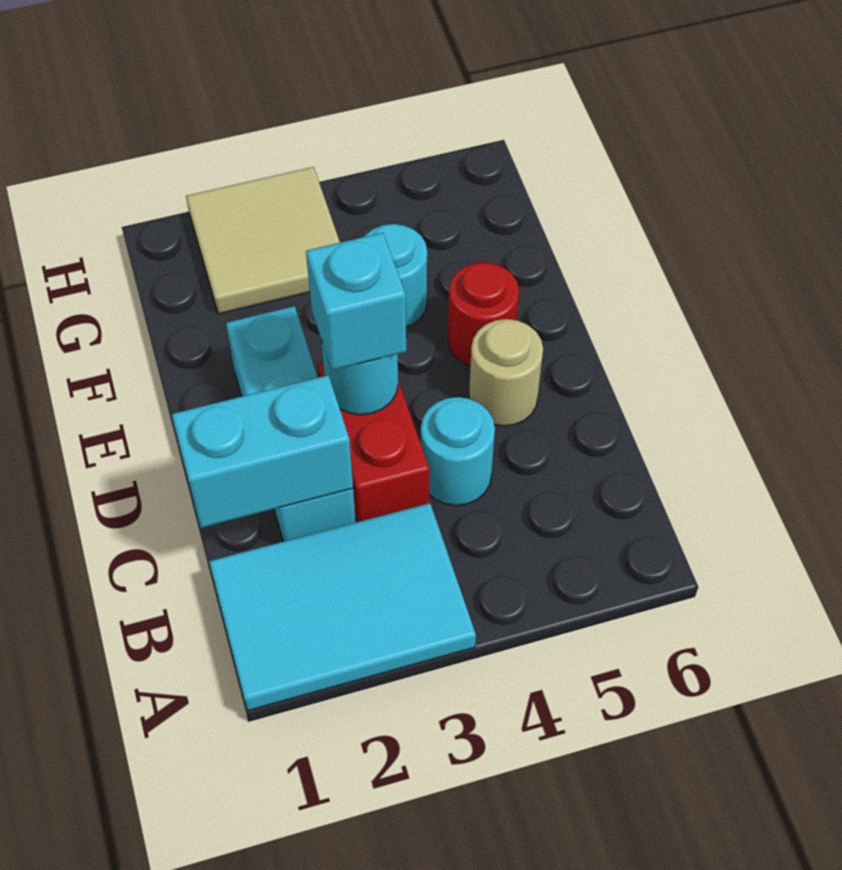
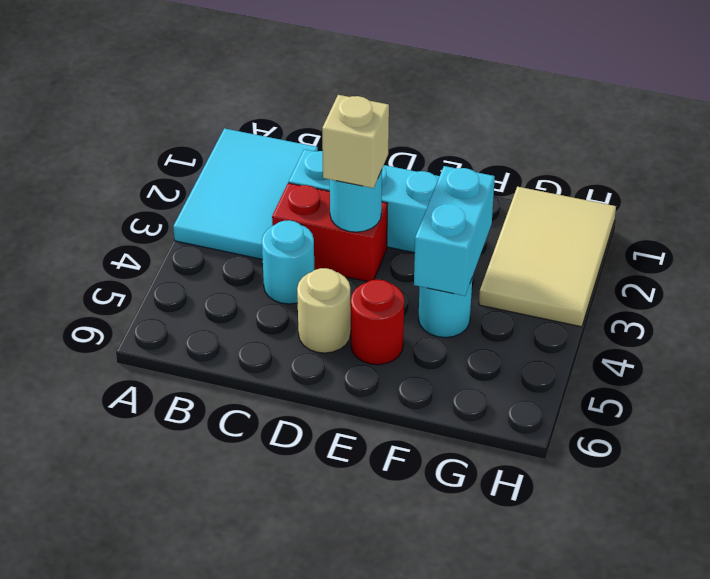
cyan 1x2 brick [172,375,353,528] -> cyan 1x2 brick moved to [414,166,495,296]
cyan 1x1 brick [306,233,406,370] -> tan 1x1 brick [322,95,389,188]
tan 2x2 tile [186,167,340,314] -> tan 2x3 tile [479,187,616,327]

